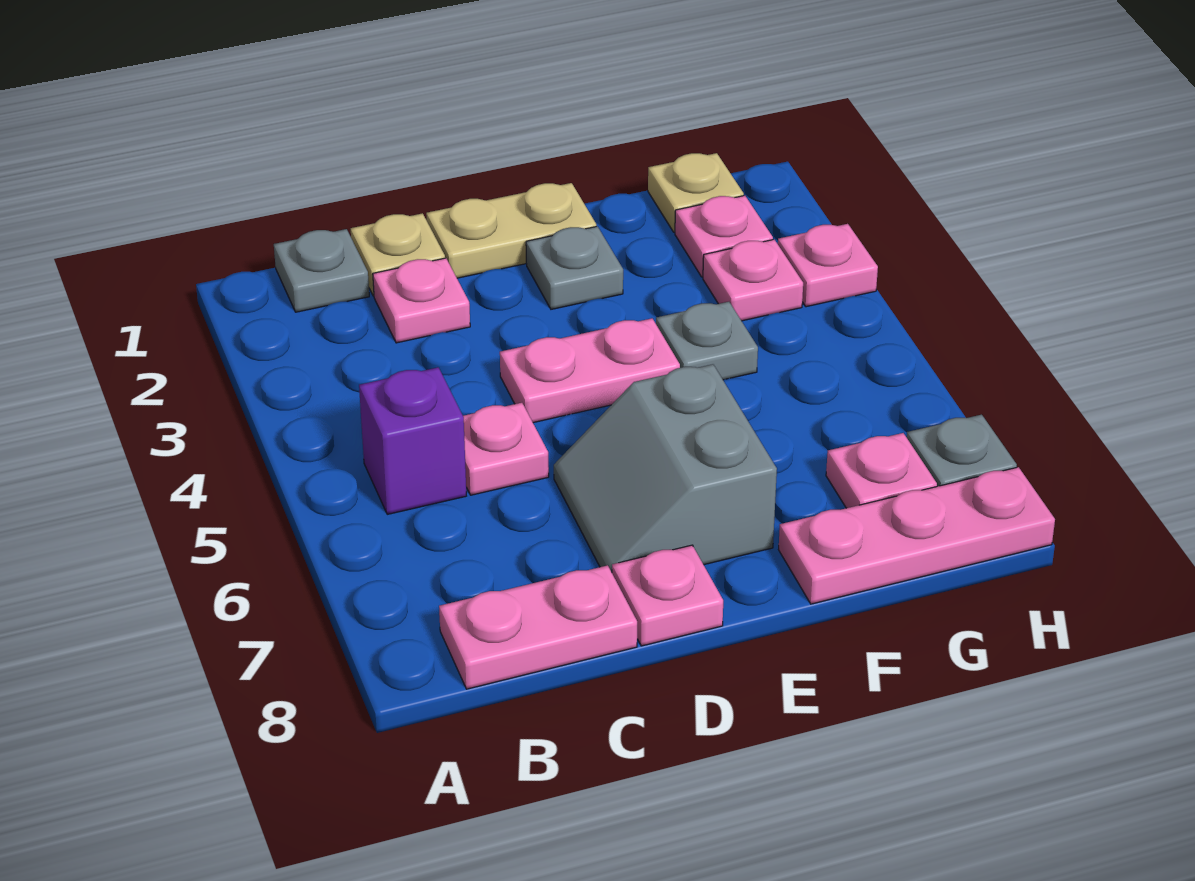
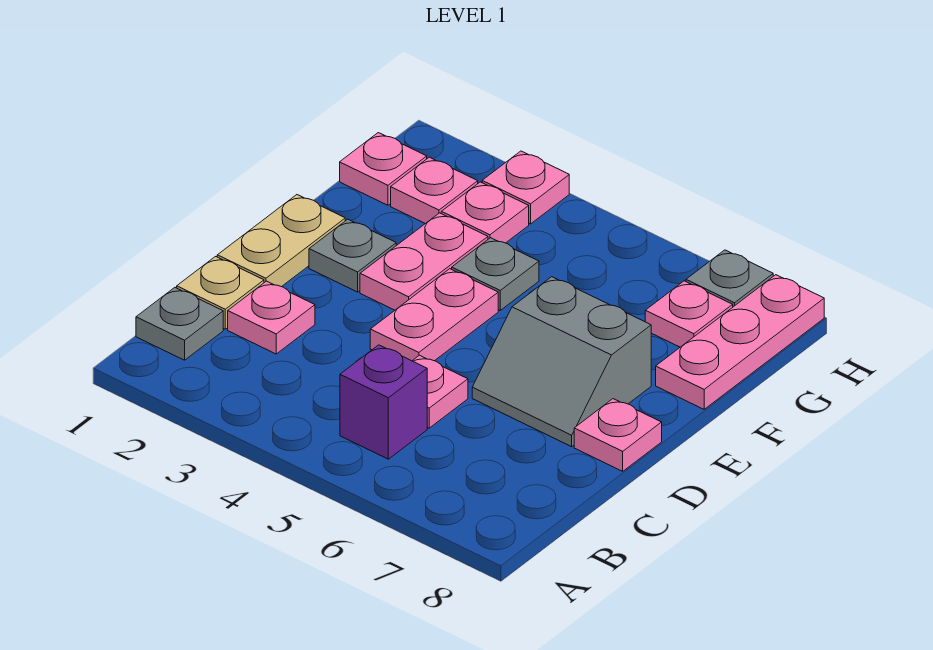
pink 1x2 plate [439,565,637,689] -> pink 1x2 plate moved to [360,213,488,310]
tan 1x1 plate [648,153,744,232] -> pink 1x1 plate [340,133,427,205]

